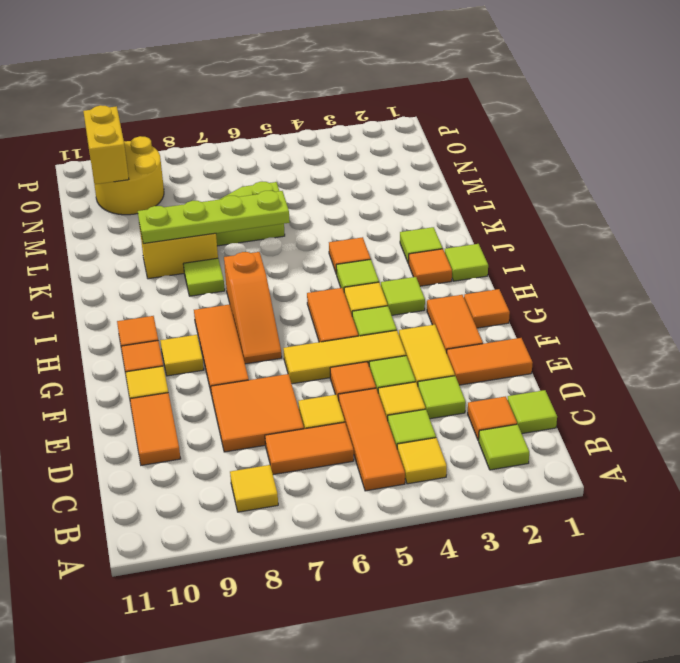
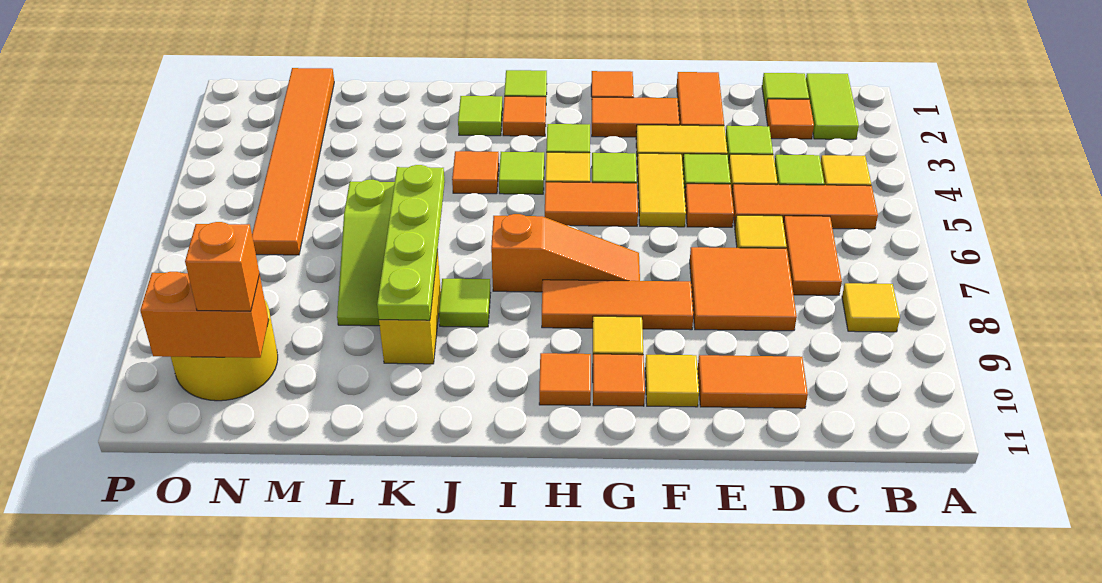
lime 1x1 tile [479,424,529,470] -> lime 1x2 tile [806,73,859,139]
yellow 1x3 tile [283,330,406,384] -> yellow 1x2 tile [637,153,686,227]
none -> orange 1x6 tile [252,68,334,255]
yellow 1x2 brick [83,105,129,184] -> orange 1x2 brick [140,272,268,358]
none -> orange 1x1 brick [185,222,259,311]

